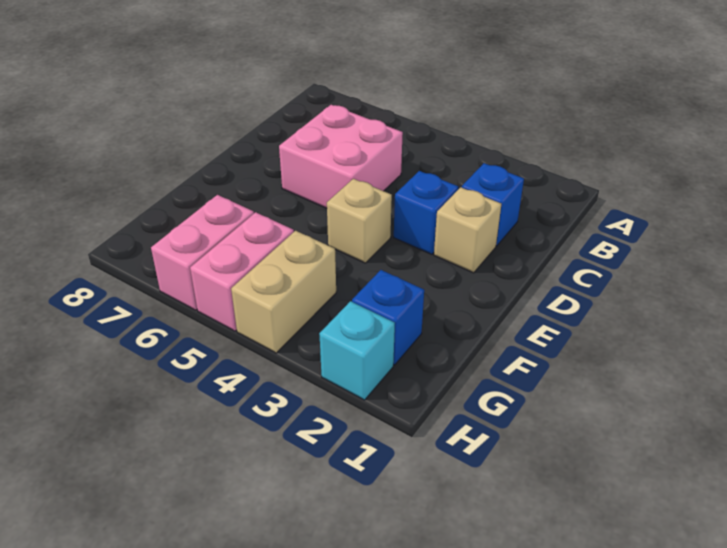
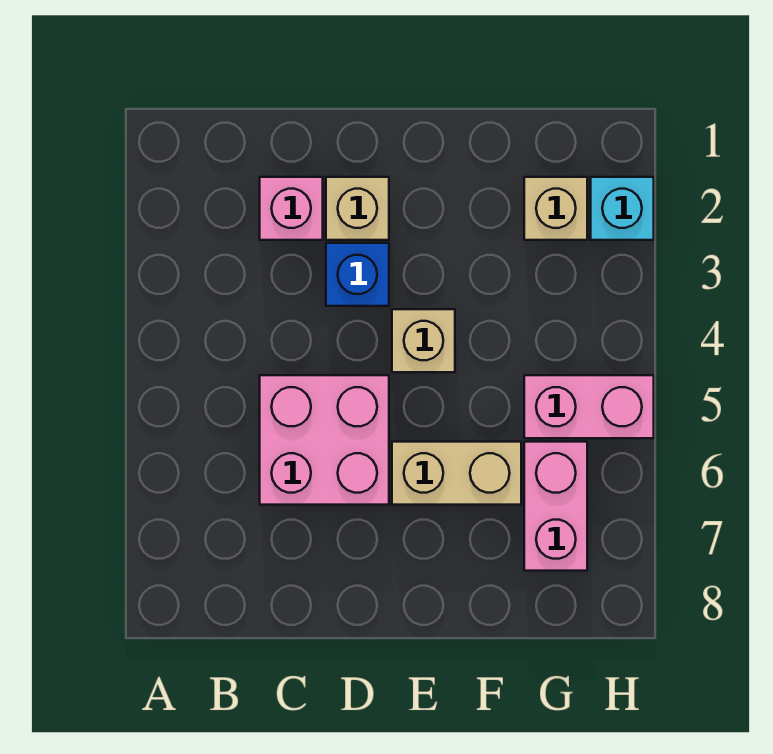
blue 1x1 brick [462,163,524,246] -> pink 1x1 brick [260,177,323,240]
blue 1x1 brick [352,270,424,365] -> tan 1x1 brick [524,177,587,240]
tan 1x2 brick [231,231,336,353] -> tan 1x2 brick moved to [392,442,521,505]
pink 1x2 brick [151,195,254,310] -> pink 1x2 brick turned to [524,442,587,571]

